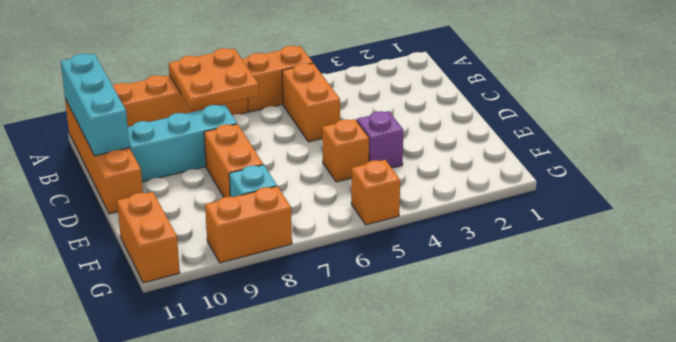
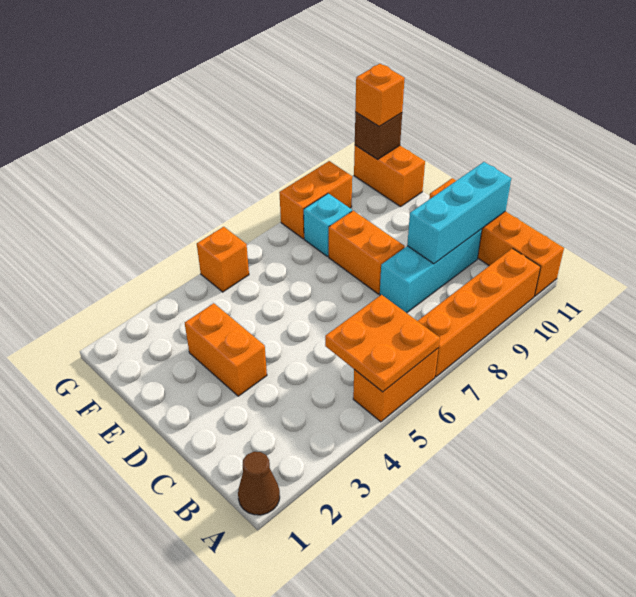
none -> brown 1x1 cone [238,452,280,515]
orange 2x2 plate [169,48,259,111] -> orange 2x2 plate moved to [325,295,440,392]
cyan 1x3 brick [61,54,130,156] -> cyan 1x3 brick turned to [407,162,511,264]
orange 1x2 brick [282,63,340,142] -> orange 1x2 brick moved to [185,303,267,396]
purple 1x1 brick [357,111,404,168] -> none
orange 1x1 brick [322,119,369,182] -> orange 1x1 brick moved to [355,64,405,126]
none -> brown 1x1 brick [355,112,402,159]

